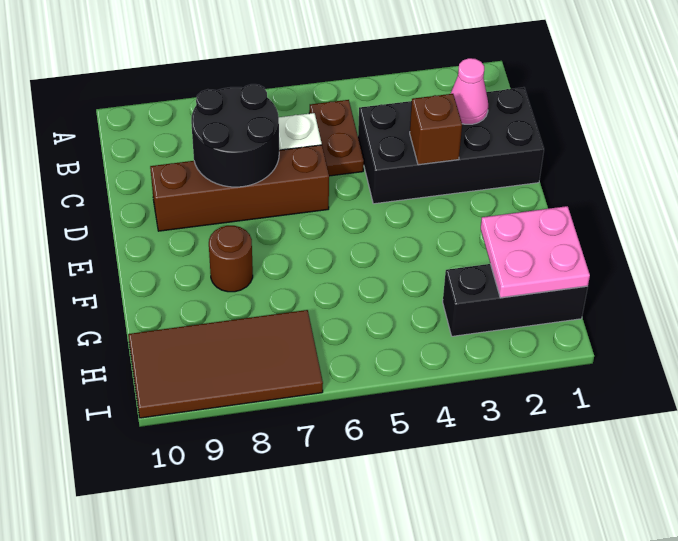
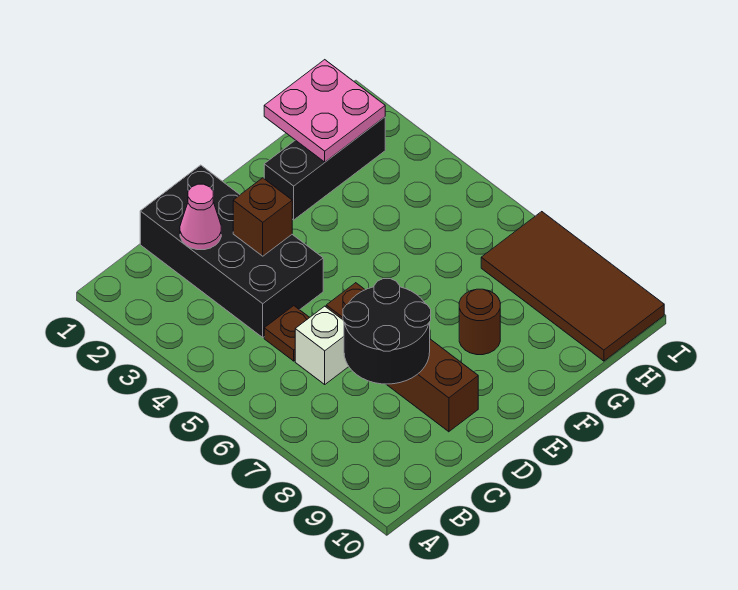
brown 1x2 plate [309,100,364,176] -> brown 1x1 plate [264,306,310,361]
black 1x3 brick [443,264,588,336] -> black 1x3 brick turned to [264,117,385,220]

